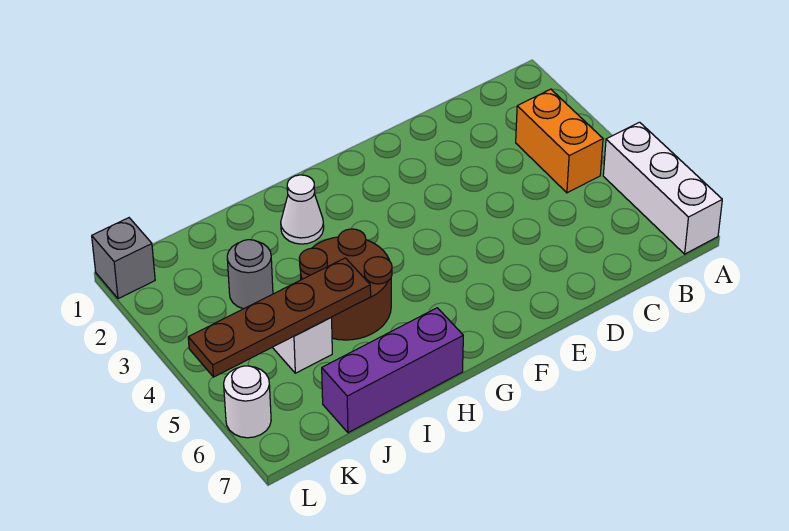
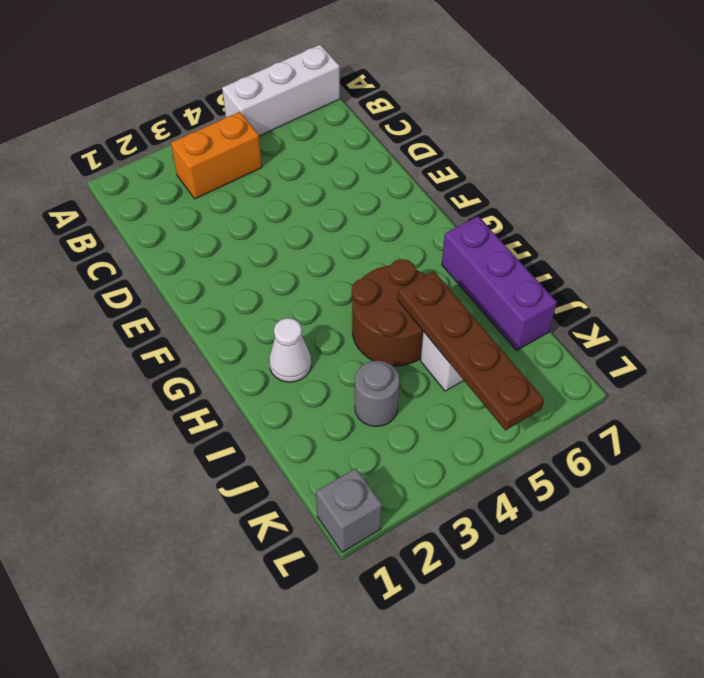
white 1x1 round brick [224,366,271,438] -> none

